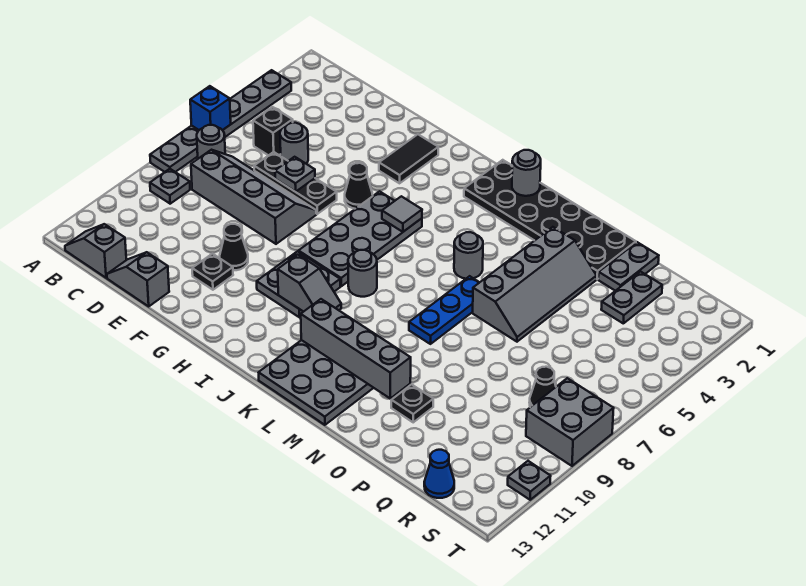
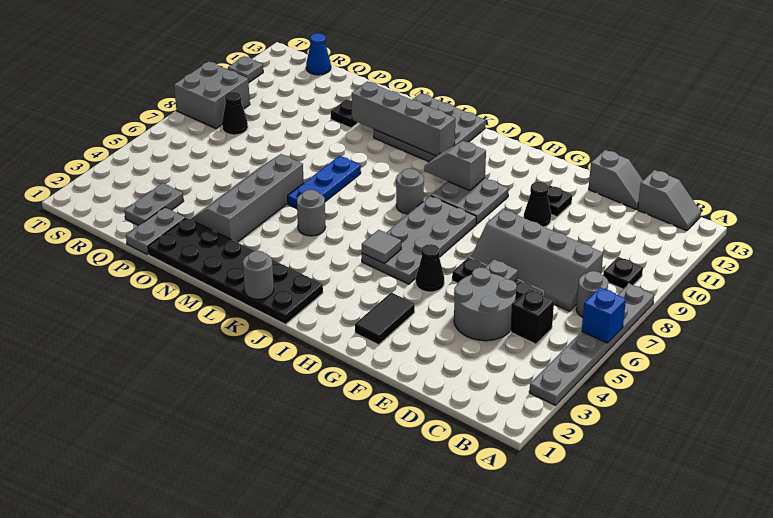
grey 1x1 plate [150,169,190,204] -> black 1x1 plate [603,257,643,289]
grey 1x1 round brick [280,123,308,164] -> grey 2x2 round brick [454,267,517,341]

